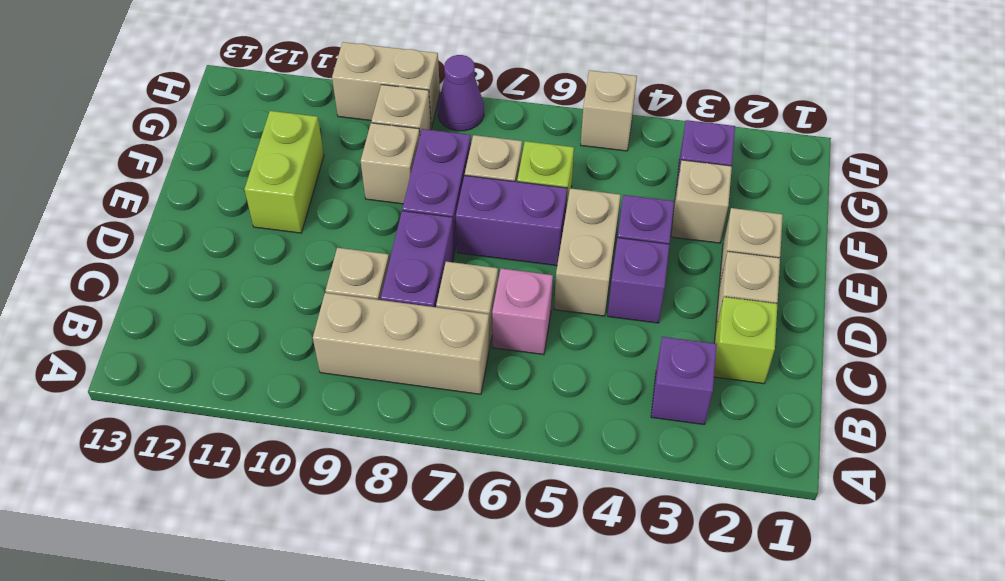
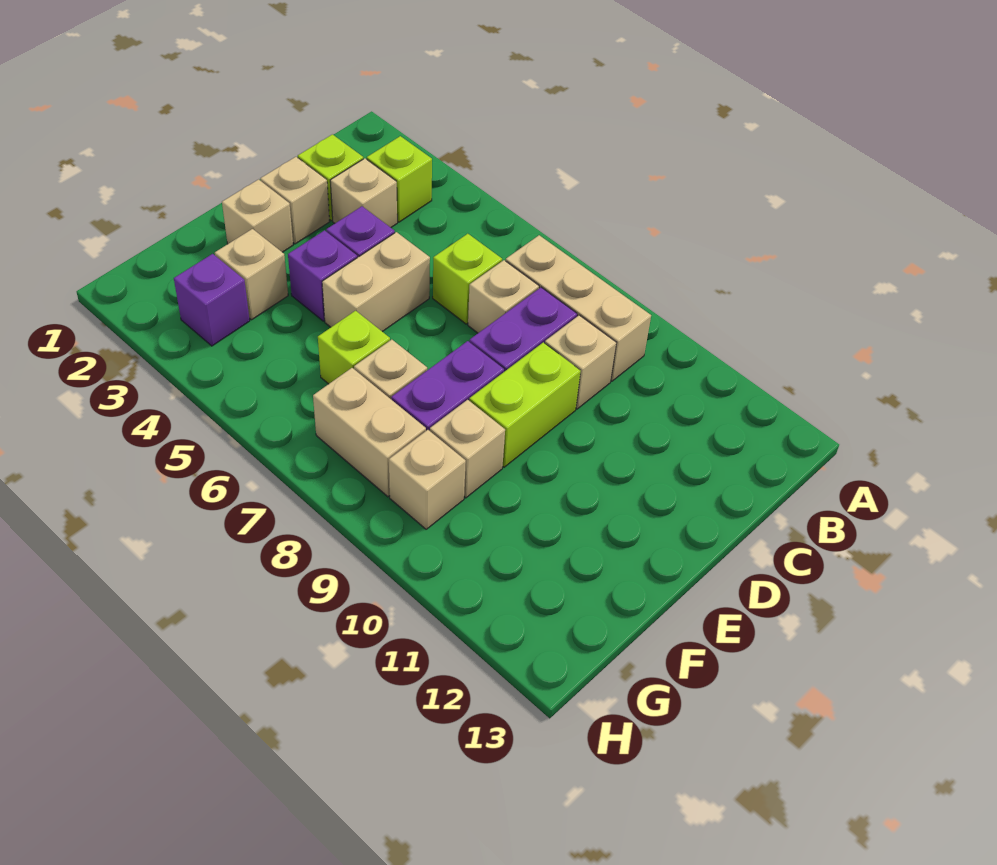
purple 1x1 brick [651,337,717,425] -> lime 1x1 brick [367,136,432,222]
pink 1x1 brick [492,269,553,355] -> lime 1x1 brick [433,234,502,324]
purple 1x2 brick [456,176,567,266] -> none
lime 1x2 brick [245,111,324,233] -> lime 1x2 brick moved to [469,342,581,467]
tan 1x1 brick [581,70,637,151] -> tan 1x1 brick moved to [330,158,397,227]
purple 1x1 cone [438,55,484,131] -> none
tan 1x2 brick [332,42,440,128] -> tan 1x2 brick moved to [313,368,426,497]

